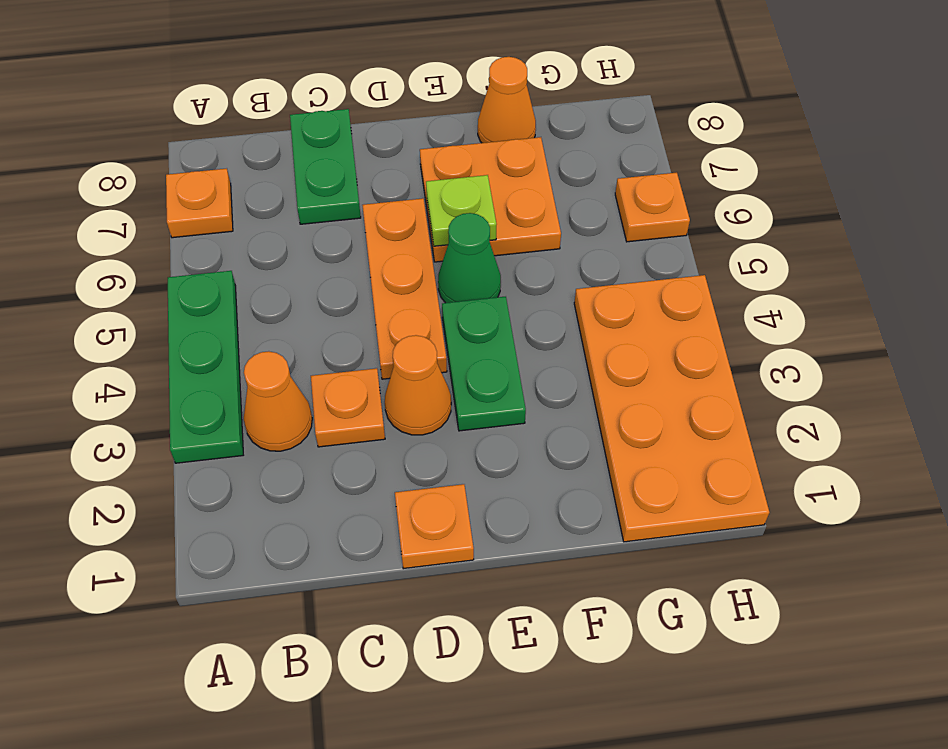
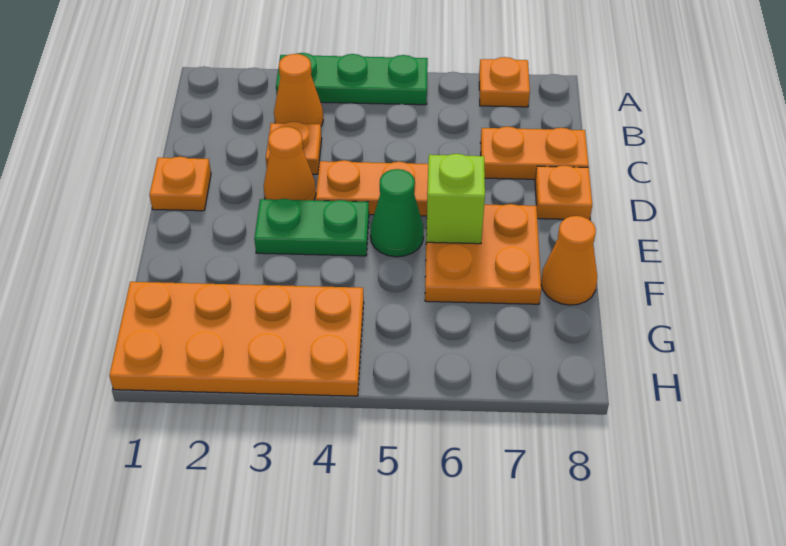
green 1x2 plate [290,109,361,224] -> orange 1x2 plate [481,127,589,179]
lime 1x1 plate [426,175,497,246] -> lime 1x1 brick [426,154,485,244]
orange 1x1 plate [615,173,690,242] -> orange 1x1 plate moved to [535,165,592,220]

